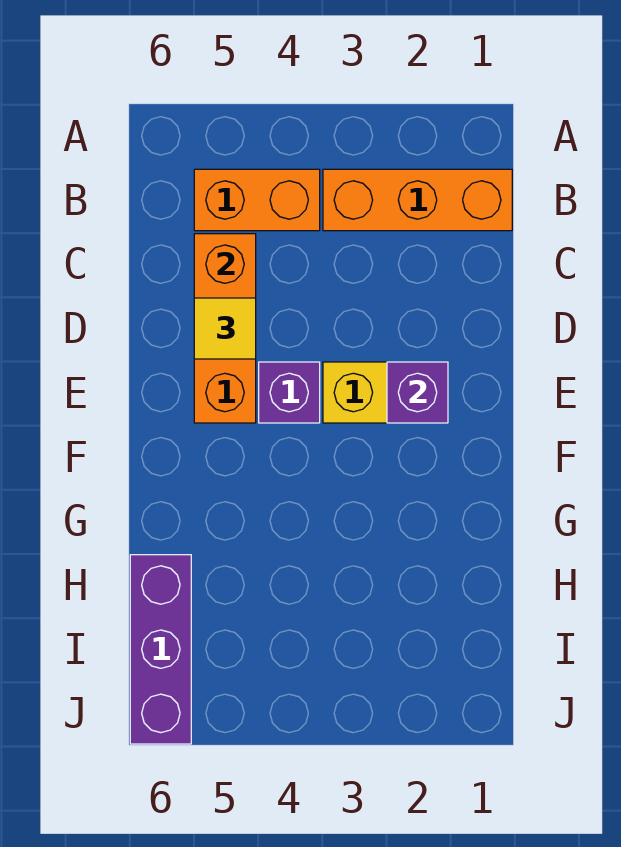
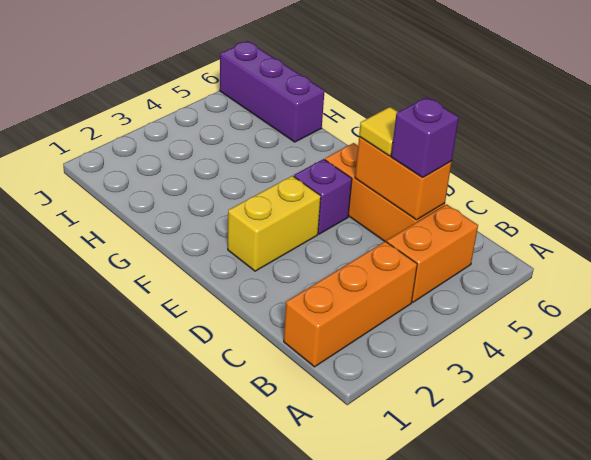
purple 1x1 brick [387,362,448,423] -> purple 1x1 brick moved to [391,97,459,177]

